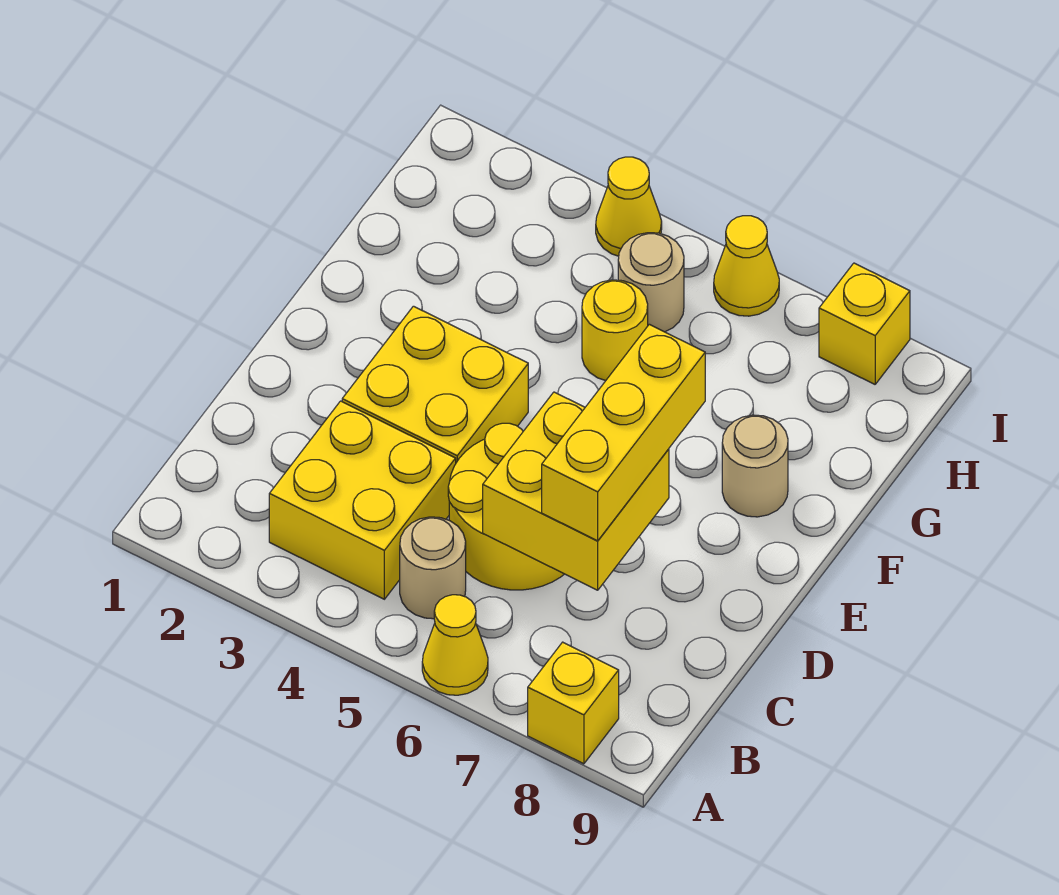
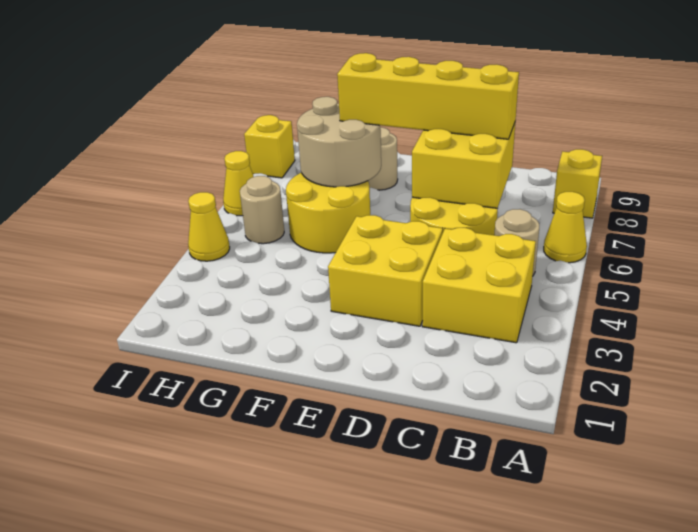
yellow 1x3 brick [542,324,705,541] -> yellow 1x4 brick [337,53,519,139]
none -> tan 2x2 round brick [297,97,381,187]
yellow 1x1 round brick [582,280,648,381] -> yellow 2x2 round brick [286,173,370,253]

